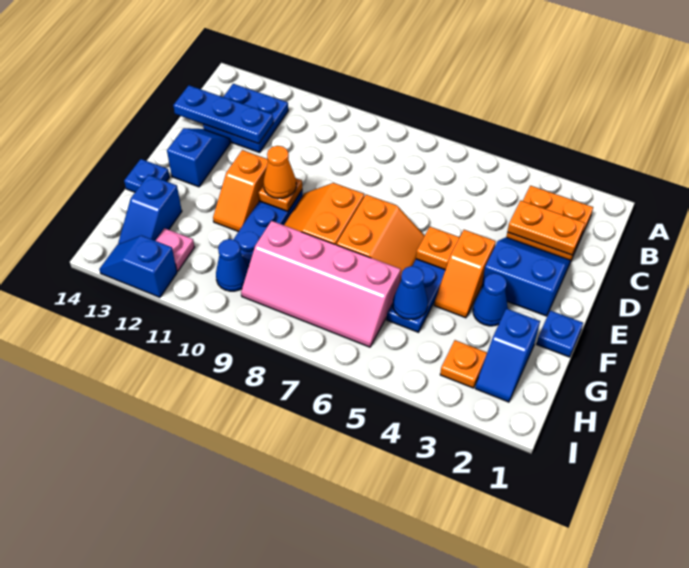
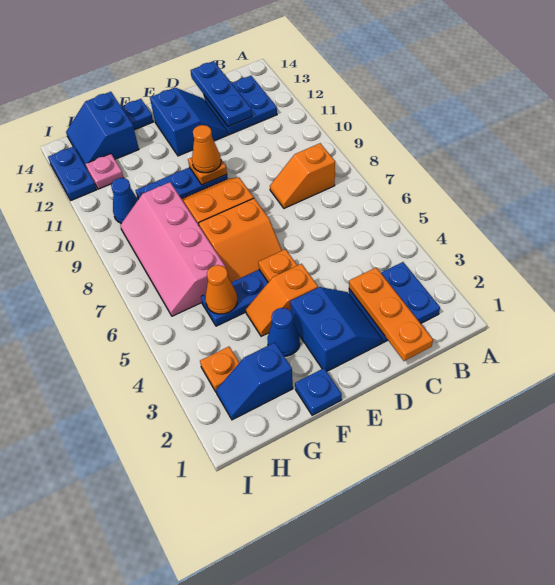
orange 2x2 plate [506,186,593,262] -> blue 2x2 plate [349,262,440,342]
orange 1x2 plate [507,200,585,255] -> orange 1x3 plate [349,268,433,361]
blue 1x2 slope [167,128,230,187] -> blue 2x2 slope [150,88,228,156]
orange 1x2 slope [213,150,268,232] -> orange 1x2 slope moved to [270,143,335,208]
blue 1x1 cone [393,266,428,320] -> orange 1x1 cone [205,265,237,314]
blue 1x2 slope [118,175,182,244] -> blue 2x2 slope [66,92,139,167]
blue 1x2 slope [99,236,177,297] -> blue 1x2 plate [48,146,97,200]

